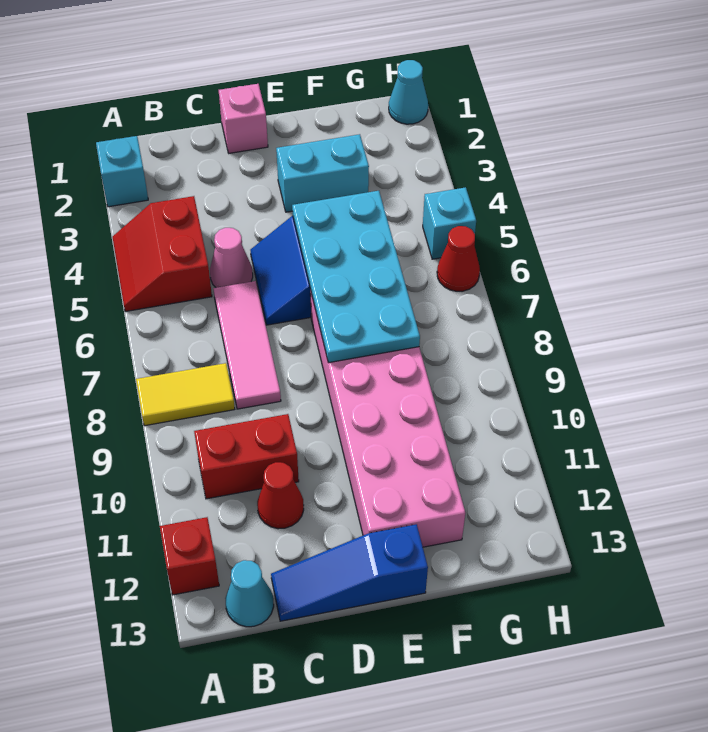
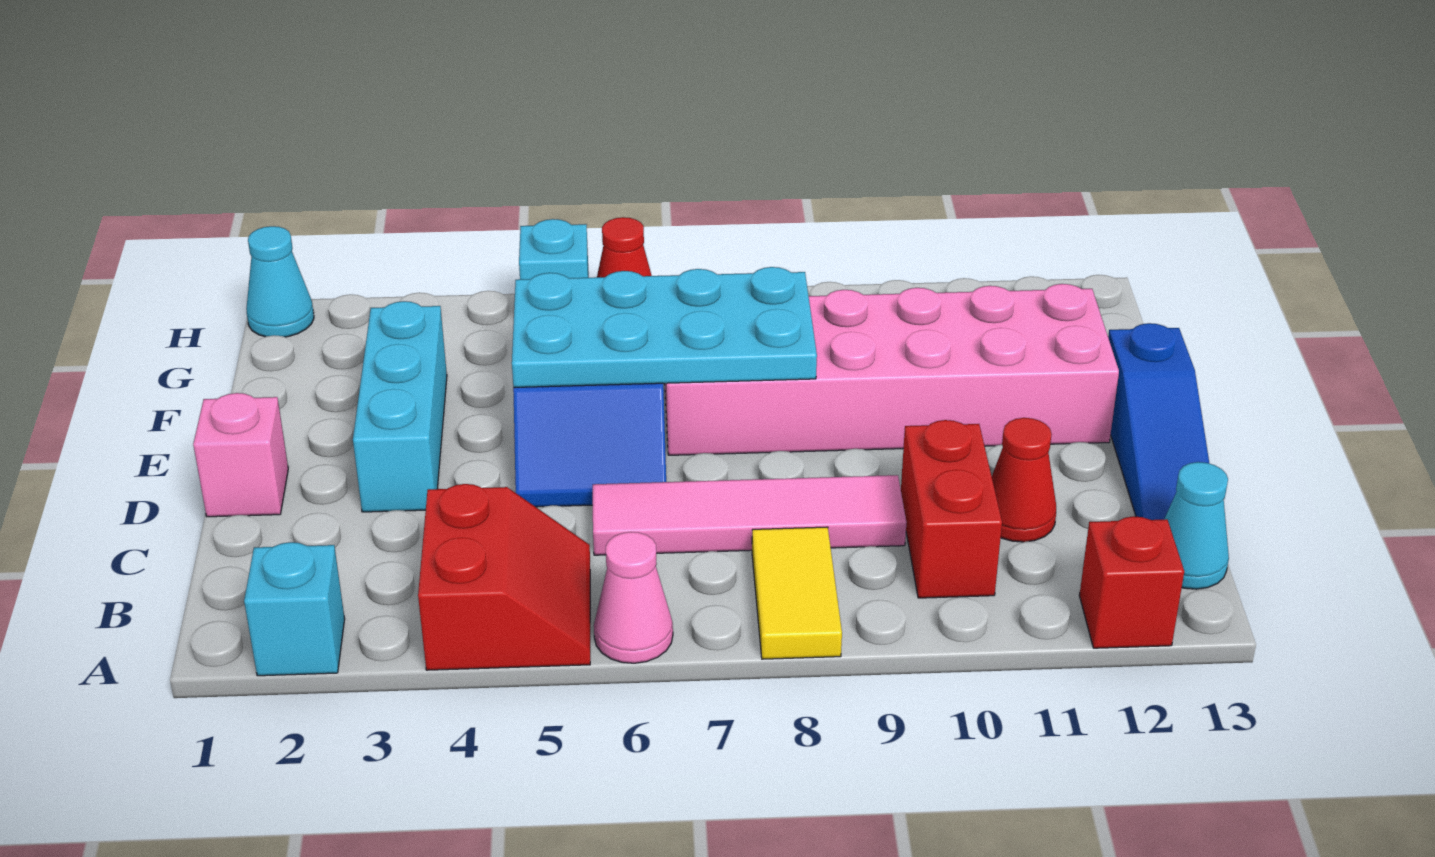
red 2x2 slope [113,196,212,312] -> red 2x2 slope turned to [418,484,590,670]
pink 1x1 cone [210,228,253,288] -> pink 1x1 cone moved to [594,532,673,663]
pink 1x3 tile [213,281,281,409] -> pink 1x4 tile [593,475,907,555]
cyan 1x2 brick [276,134,369,212] -> cyan 1x3 brick [353,301,447,512]

